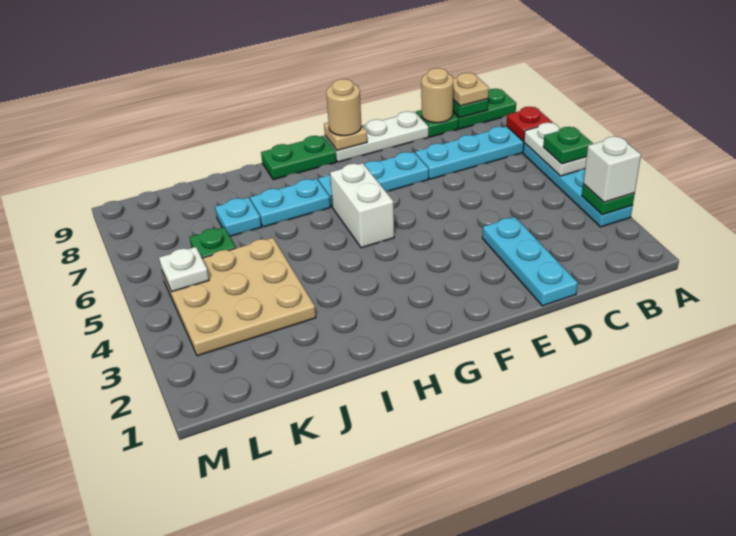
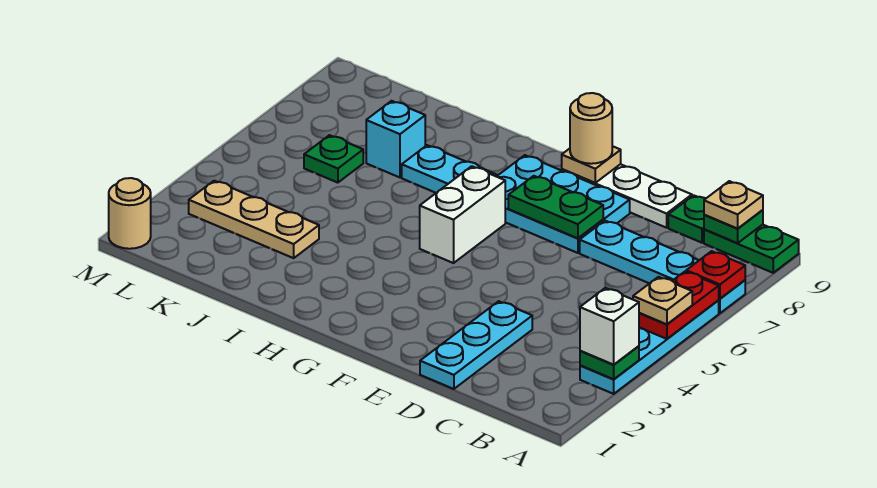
white 1x2 plate [524,123,587,176] -> red 1x2 plate [639,271,719,339]
green 1x1 plate [543,127,593,164] -> tan 1x1 plate [633,277,692,324]
tan 1x1 round brick [421,68,453,123] -> tan 1x1 round brick moved to [109,178,151,249]
cyan 1x3 plate [318,152,429,207] -> cyan 2x3 plate [497,155,630,253]
green 1x2 plate [261,136,336,180] -> green 1x2 plate moved to [508,176,603,238]
tan 3x3 plate [162,238,316,356] -> tan 1x3 plate [189,181,319,258]
cyan 1x1 plate [215,197,261,236] -> cyan 1x1 brick [366,101,425,177]
white 1x1 plate [159,247,209,292] -> none

